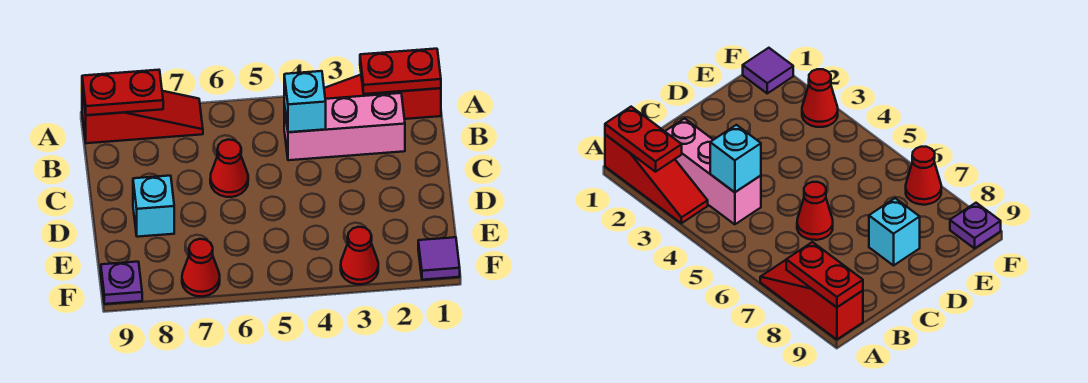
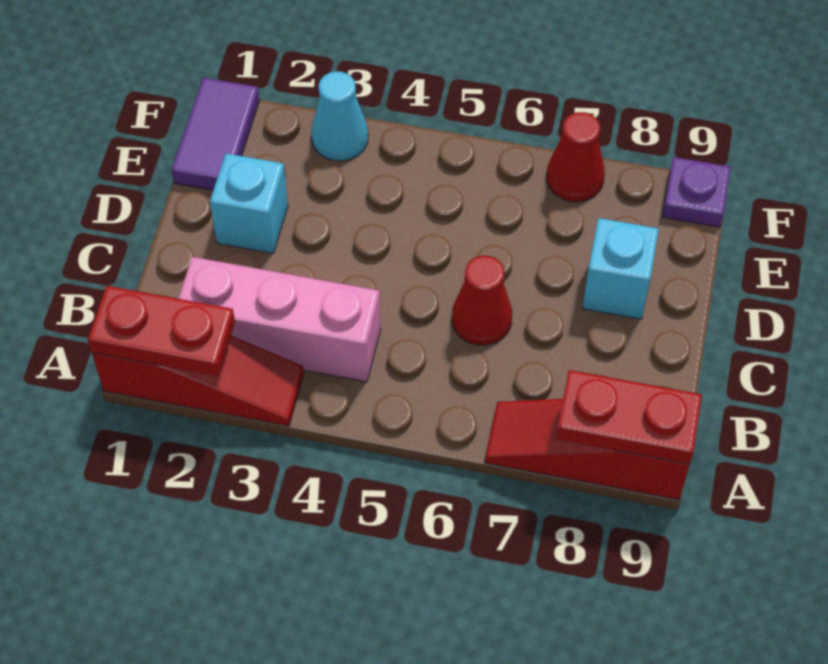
cyan 1x1 brick [284,71,326,132] -> cyan 1x1 brick moved to [210,154,288,253]
purple 1x1 tile [418,237,460,280] -> purple 1x2 tile [172,78,259,190]
red 1x1 cone [341,227,378,284] -> cyan 1x1 cone [311,71,368,161]

